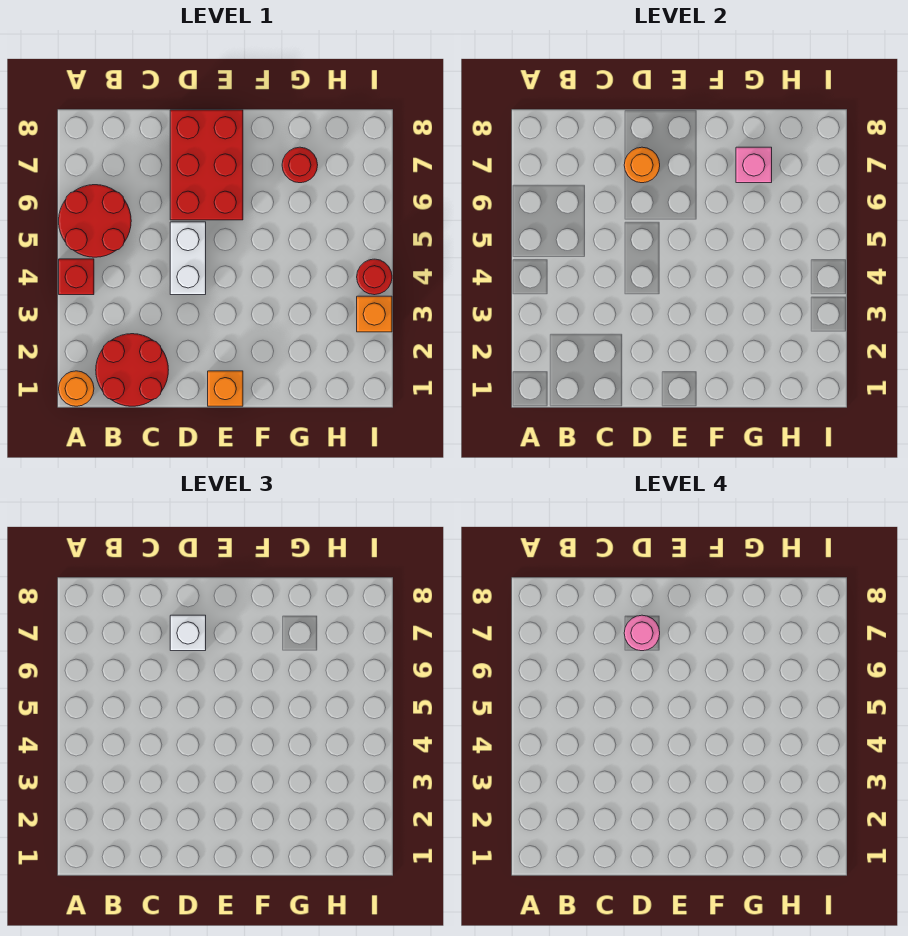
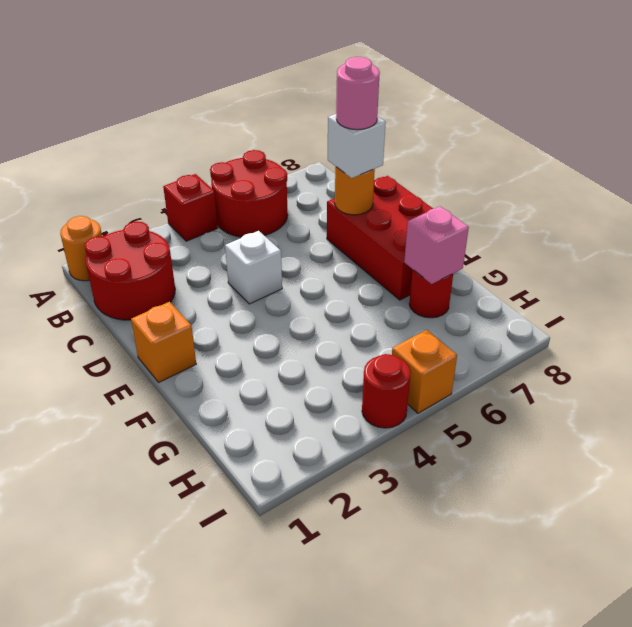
white 1x2 brick [170,222,206,295] -> white 1x1 brick [225,231,282,304]
red 2x3 brick [170,110,243,220] -> red 2x3 brick turned to [327,176,433,300]
orange 1x1 brick [357,296,392,332] -> orange 1x1 brick moved to [392,330,457,413]

